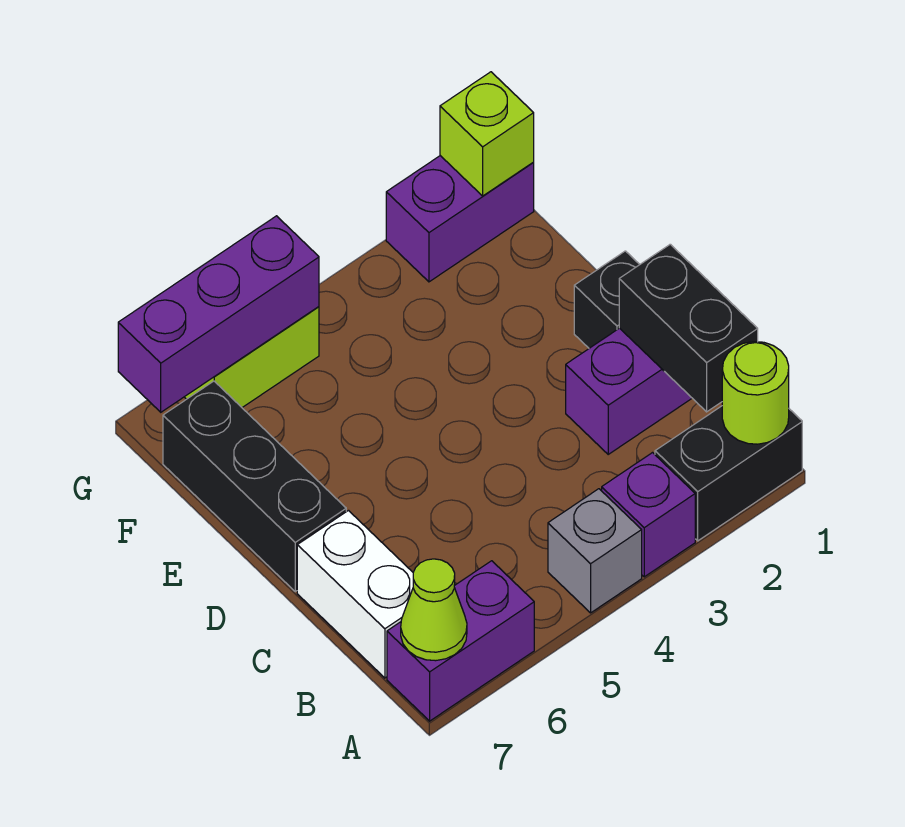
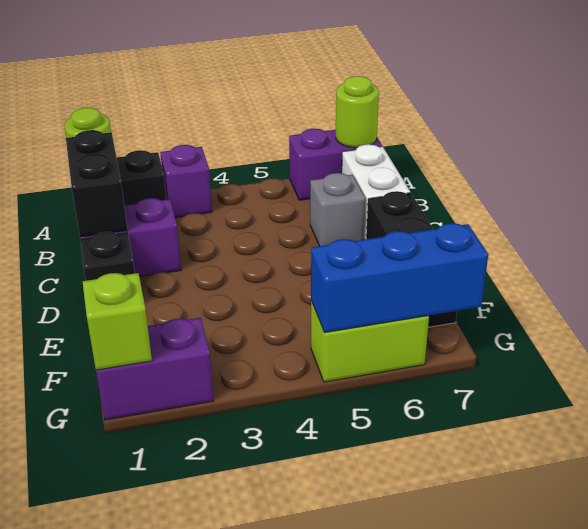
grey 1x1 brick [548,489,642,613] -> grey 1x1 brick moved to [310,173,365,246]
lime 1x1 cone [401,559,467,661] -> lime 1x1 round brick [336,76,379,148]
purple 1x3 brick [118,216,319,412] -> blue 1x3 brick [311,223,488,333]

